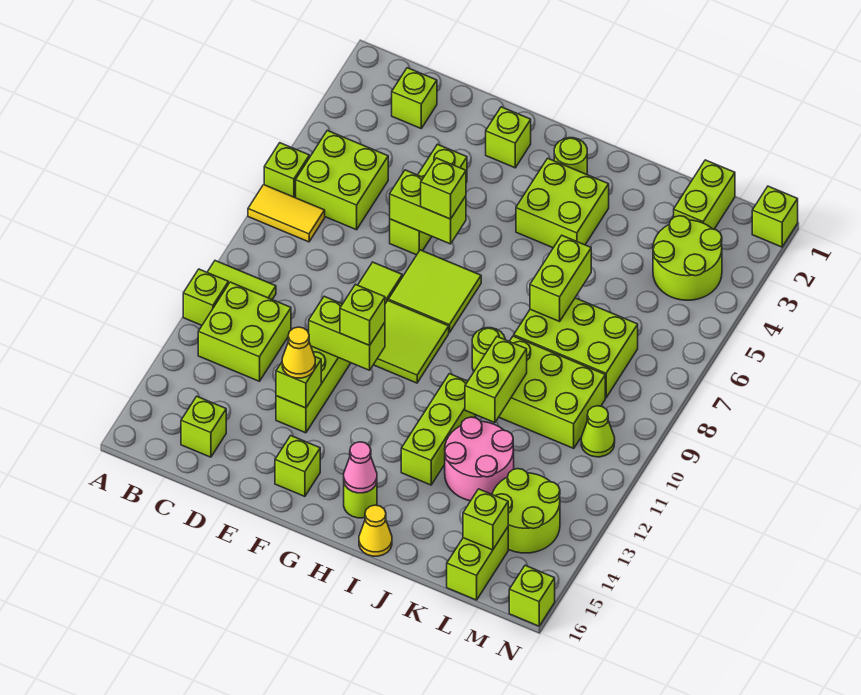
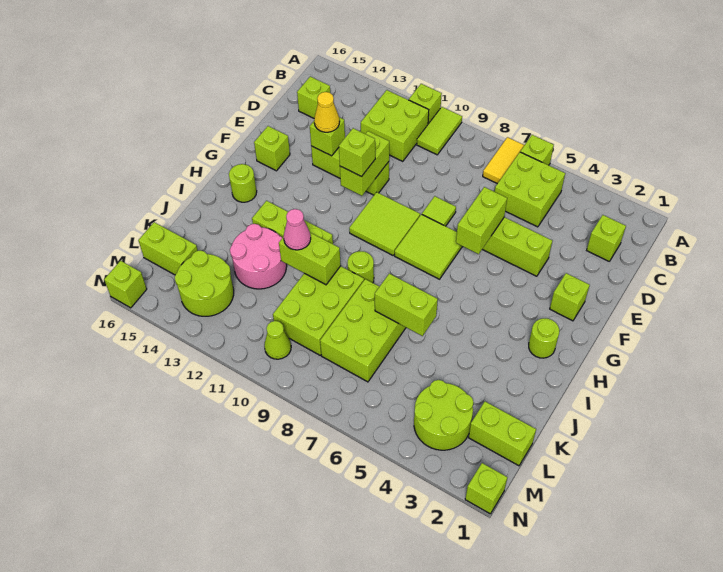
lime 1x1 brick [421,158,466,219] -> none
lime 2x2 brick [516,158,609,248] -> none
pink 1x1 cone [344,442,377,493] -> pink 1x1 cone moved to [284,209,311,250]
yellow 1x1 cone [359,505,392,556] -> none
lime 1x1 brick [463,489,508,550] -> none

